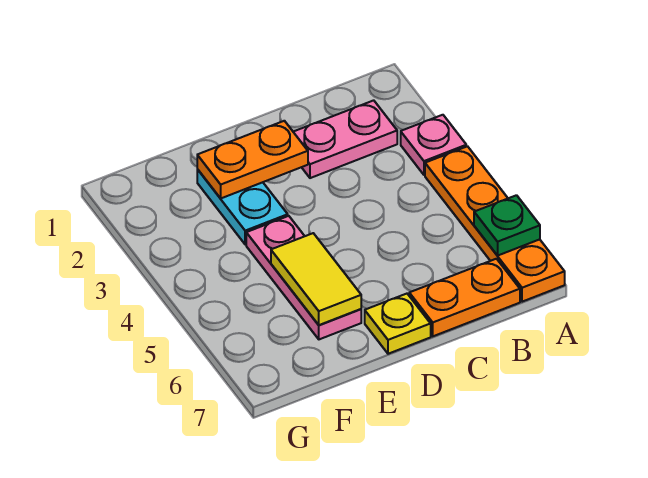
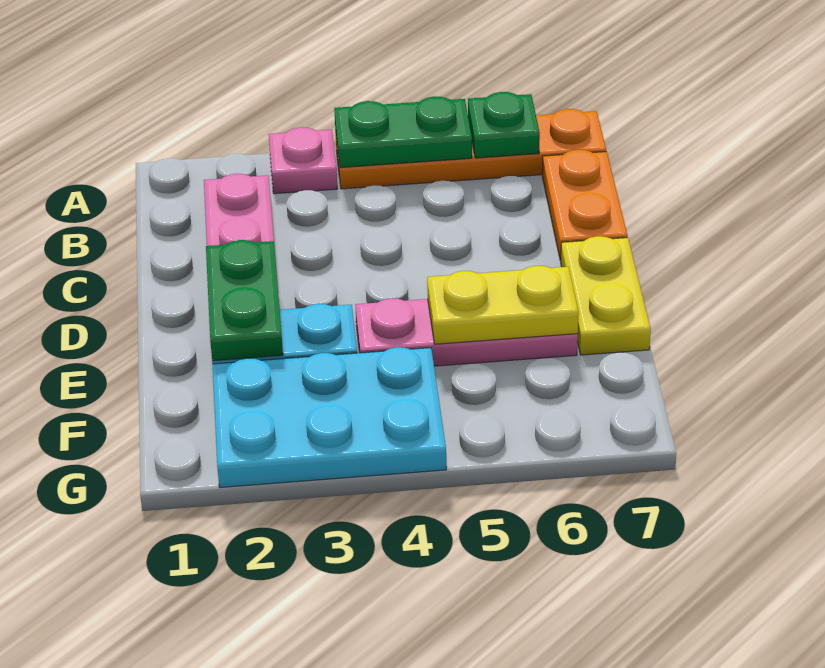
none -> green 1x2 plate [334,96,472,168]
orange 1x2 plate [197,121,308,198] -> green 1x2 plate [206,240,283,361]
yellow 1x1 plate [365,294,431,354] -> yellow 1x2 plate [561,236,651,355]
yellow 1x2 tile [271,233,361,325] -> yellow 1x2 plate [427,266,579,344]
none -> cyan 2x3 plate [213,347,446,488]

